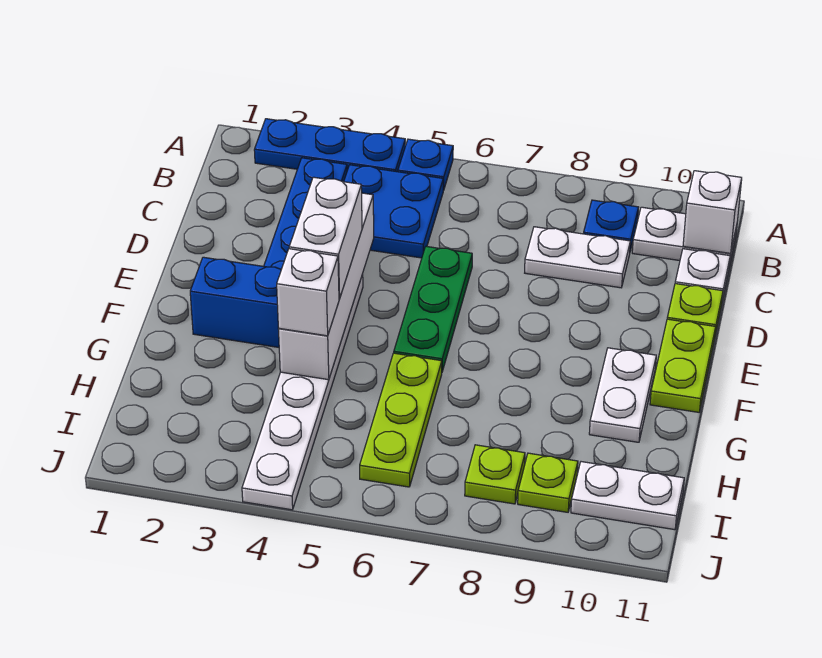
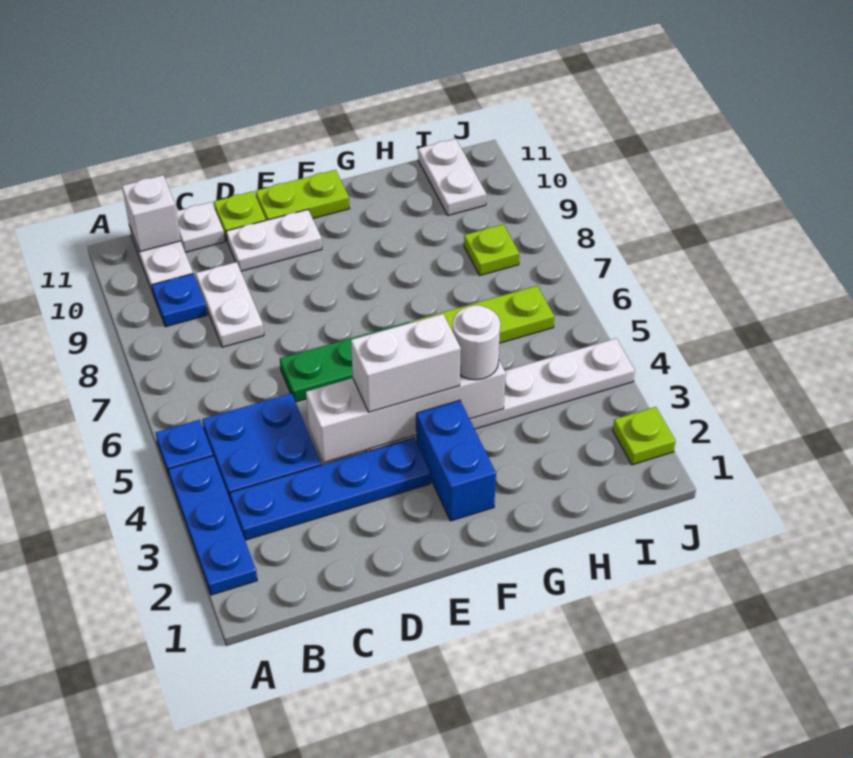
white 1x2 plate [589,348,656,442] -> white 1x2 plate moved to [226,209,322,271]
white 1x1 brick [277,249,339,336] -> white 1x1 round brick [452,305,500,380]
lime 1x1 plate [518,453,578,512] -> lime 1x1 plate moved to [613,407,676,465]

